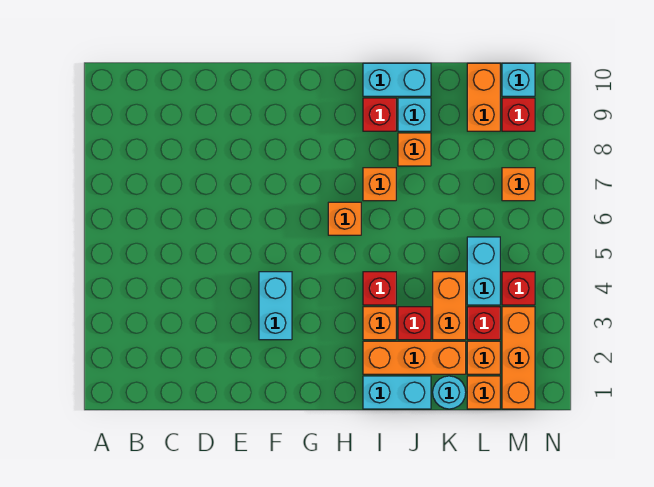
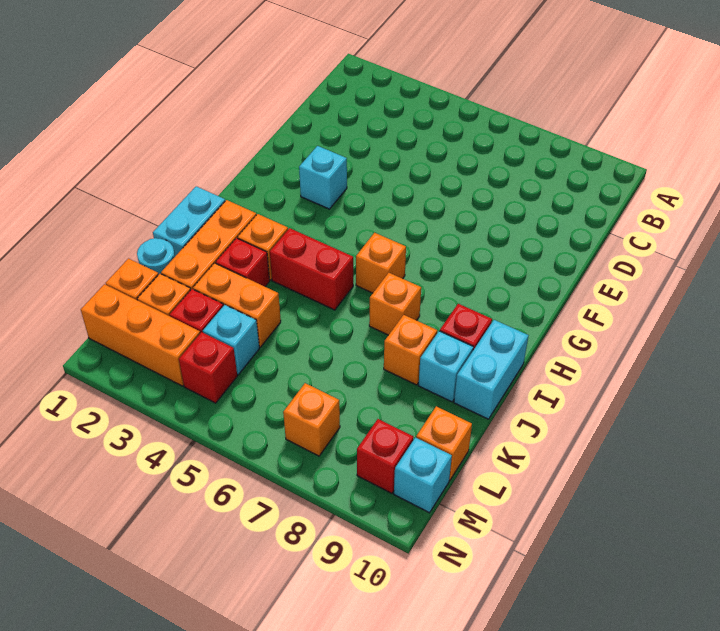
cyan 1x2 brick [259,272,292,340] -> cyan 1x1 brick [299,146,347,209]
red 1x1 brick [363,272,396,305] -> red 1x2 brick [270,228,353,310]
cyan 1x2 brick [467,237,500,305] -> cyan 1x1 brick [203,305,259,375]
orange 1x2 brick [467,63,500,131] -> orange 1x1 brick [416,406,472,480]

